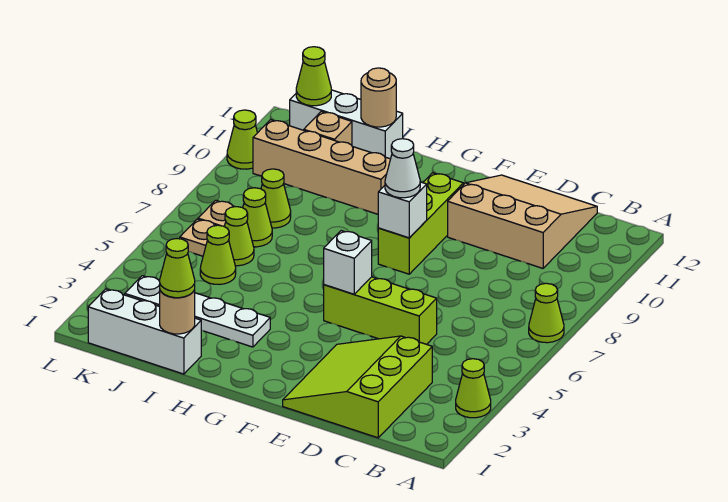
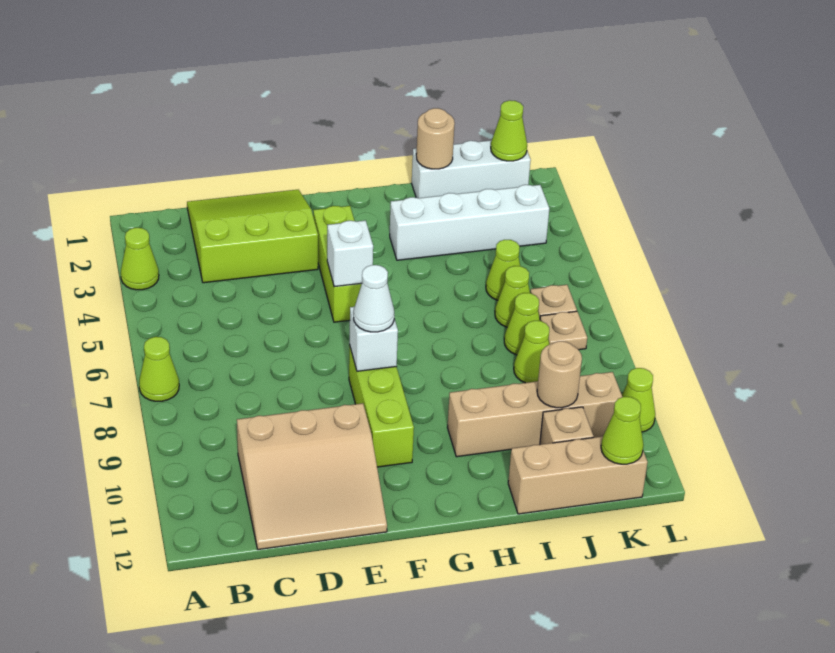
lime 3x3 slope [283,336,432,438] -> lime 3x3 slope turned to [187,190,318,283]
lime 1x3 brick [324,277,437,344] -> lime 1x3 brick turned to [313,206,362,322]
white 1x4 plate [125,276,270,347] -> white 1x4 brick [390,185,549,260]
lime 1x1 cone [160,239,195,298] -> lime 1x1 cone moved to [491,100,527,161]
white 1x3 brick [289,90,403,159] -> tan 1x3 brick [508,436,648,514]
tan 1x1 round brick [361,68,396,127] -> tan 1x1 round brick moved to [537,341,582,408]

